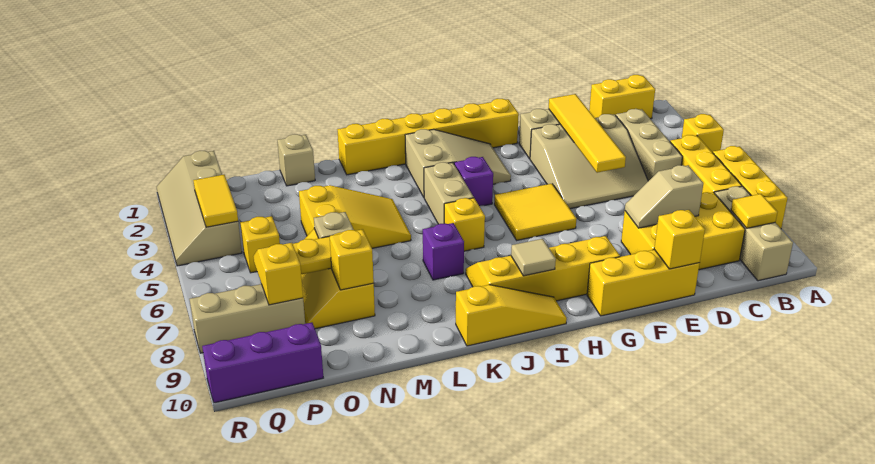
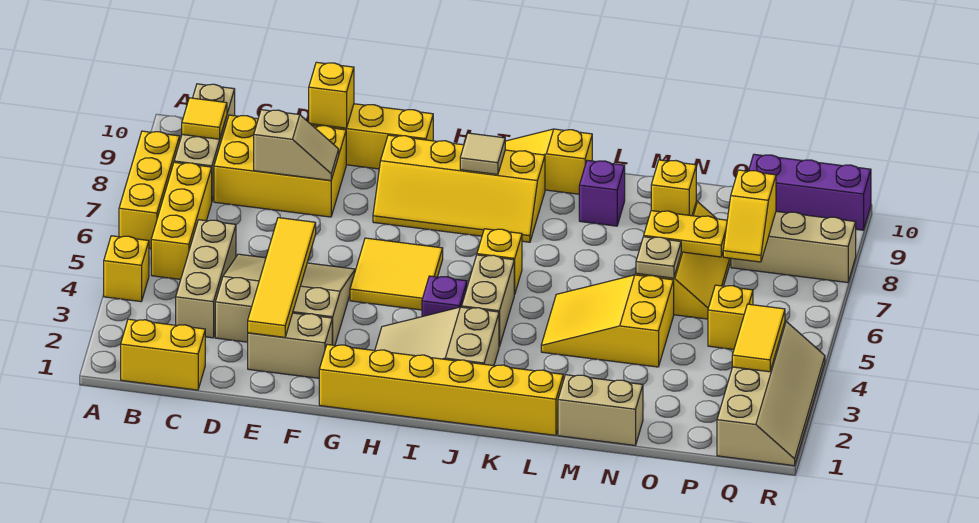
purple 1x1 brick [423,223,464,280] -> purple 1x1 brick moved to [579,160,625,226]
tan 1x1 brick [277,134,315,186] -> tan 1x2 brick [558,375,643,445]

